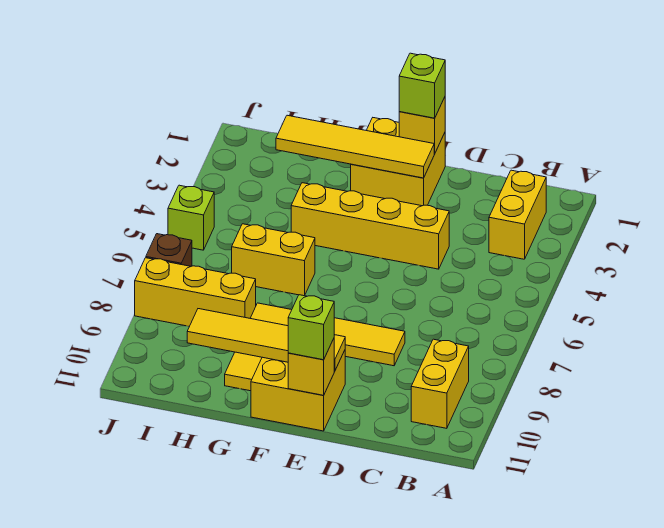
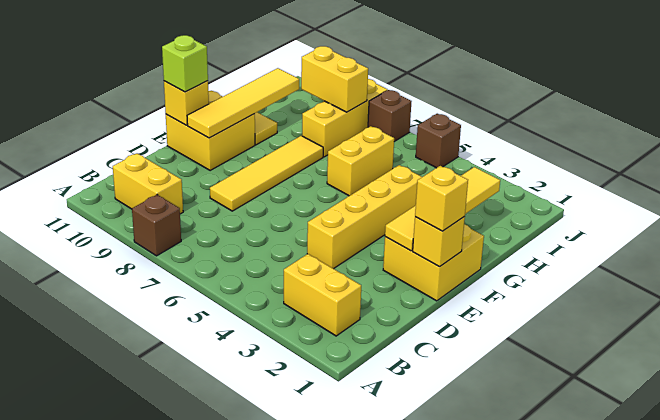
none -> brown 1x1 brick [132,195,181,256]
lime 1x1 brick [399,53,445,118] -> yellow 1x1 brick [415,166,468,231]
none -> yellow 1x2 brick [301,46,368,112]
lime 1x1 brick [168,185,214,250] -> brown 1x1 brick [416,114,461,168]

